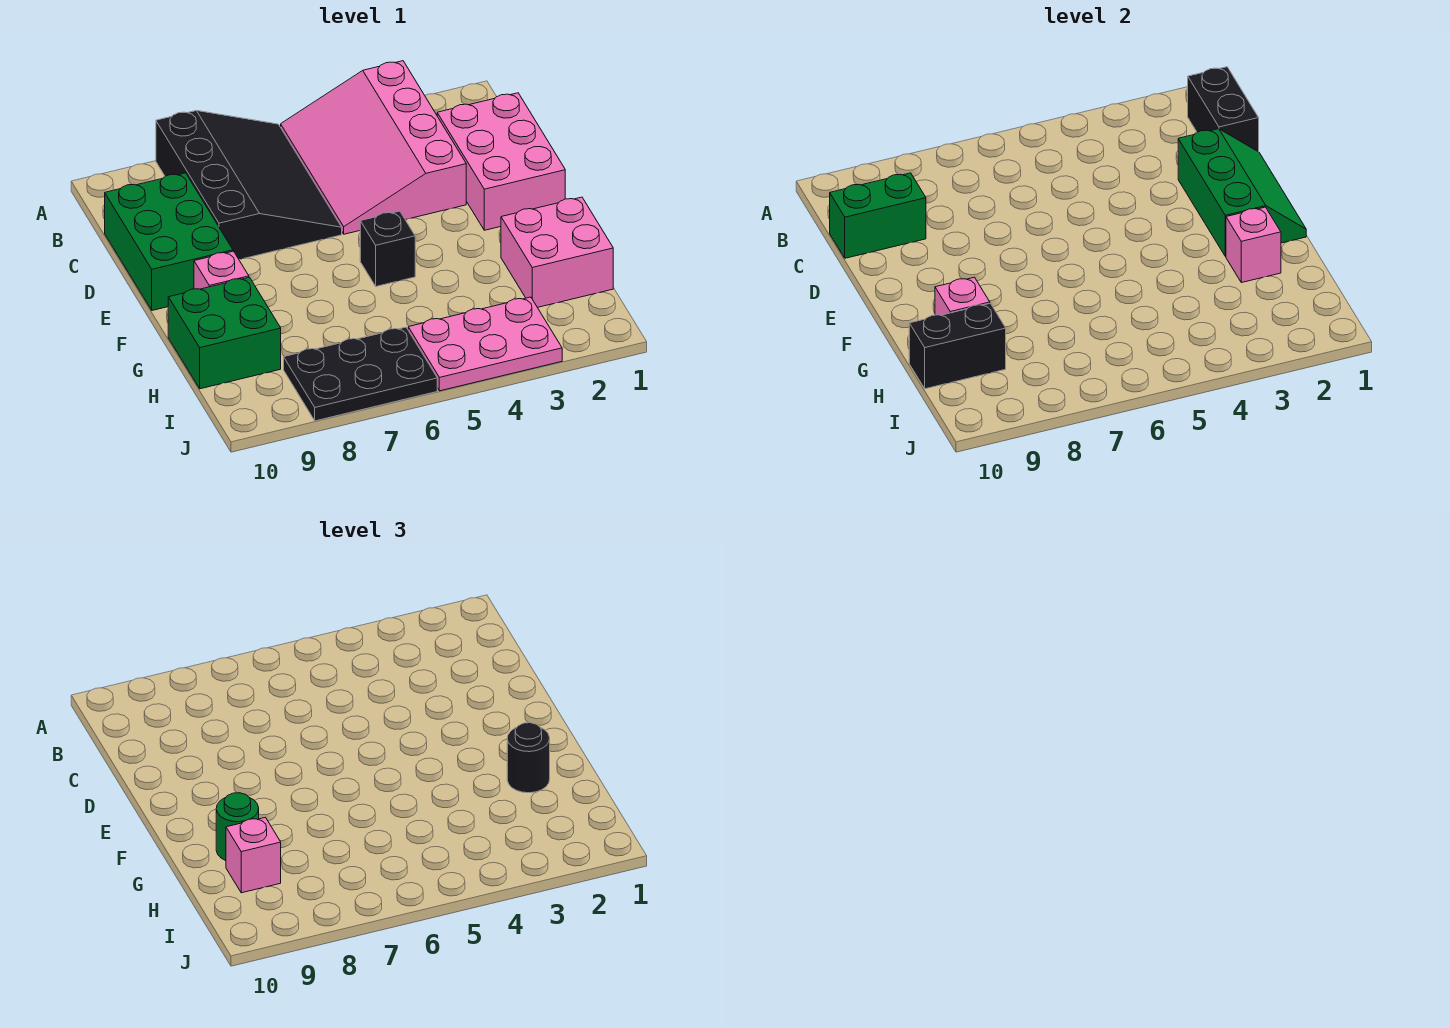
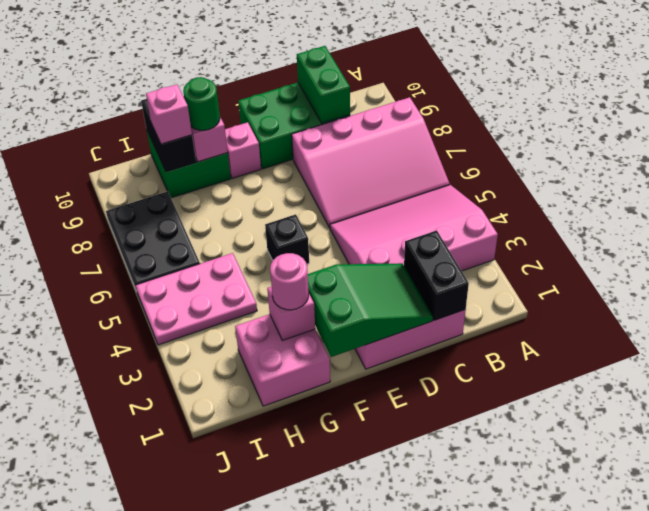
black 3x4 slope [156,111,342,260] -> pink 3x4 slope [292,97,450,228]
black 1x2 brick [1188,67,1259,152] -> black 1x2 brick turned to [404,230,469,320]
green 2x3 slope [1178,129,1306,256] -> green 2x3 slope turned to [308,263,433,357]
black 1x1 round brick [507,723,550,793] -> pink 1x1 round brick [270,253,309,310]
pink 2x3 plate [408,297,562,391] -> pink 2x3 plate turned to [135,253,257,345]

